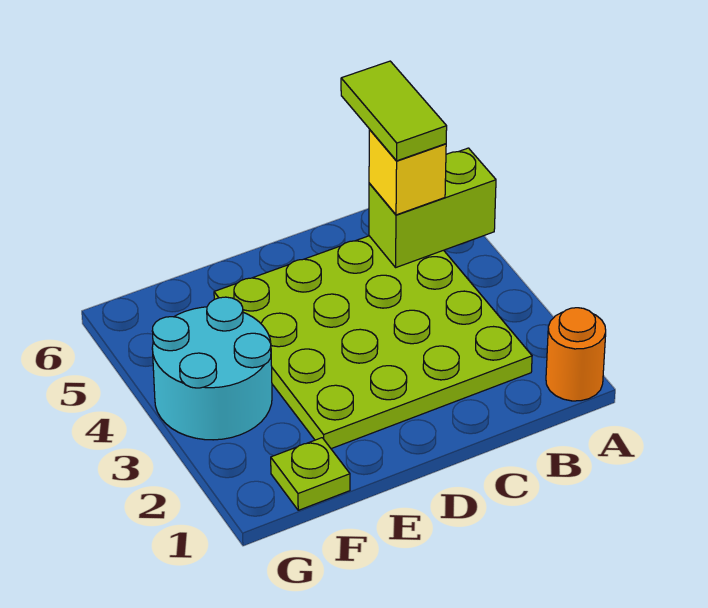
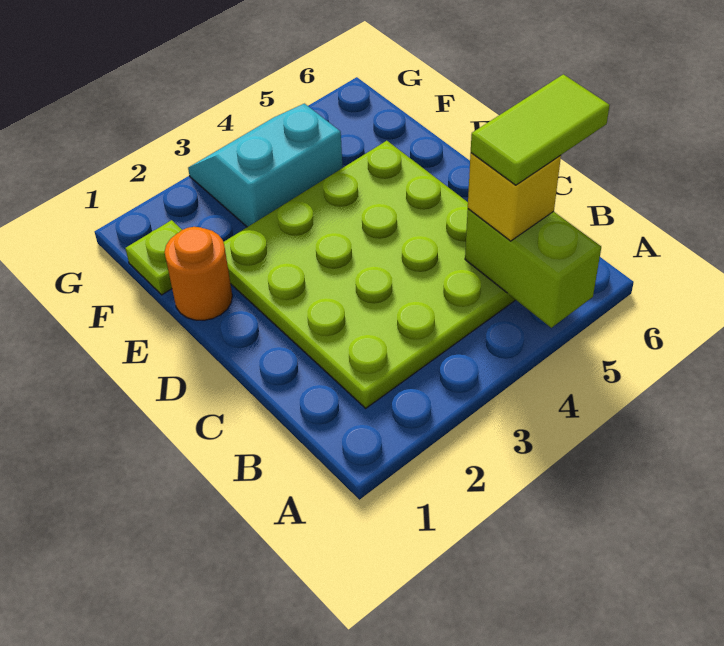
orange 1x1 round brick [546,308,606,401] -> orange 1x1 round brick moved to [165,227,232,320]
cyan 2x2 round brick [152,297,272,440] -> cyan 2x2 slope [188,104,343,227]

